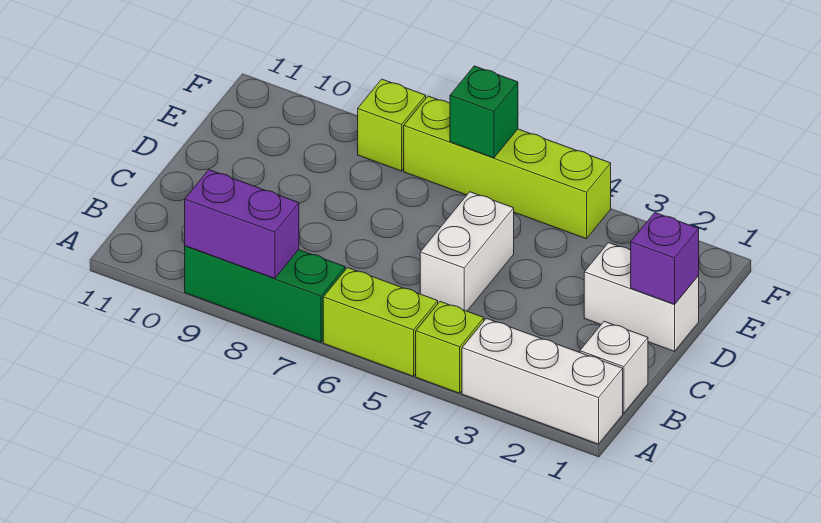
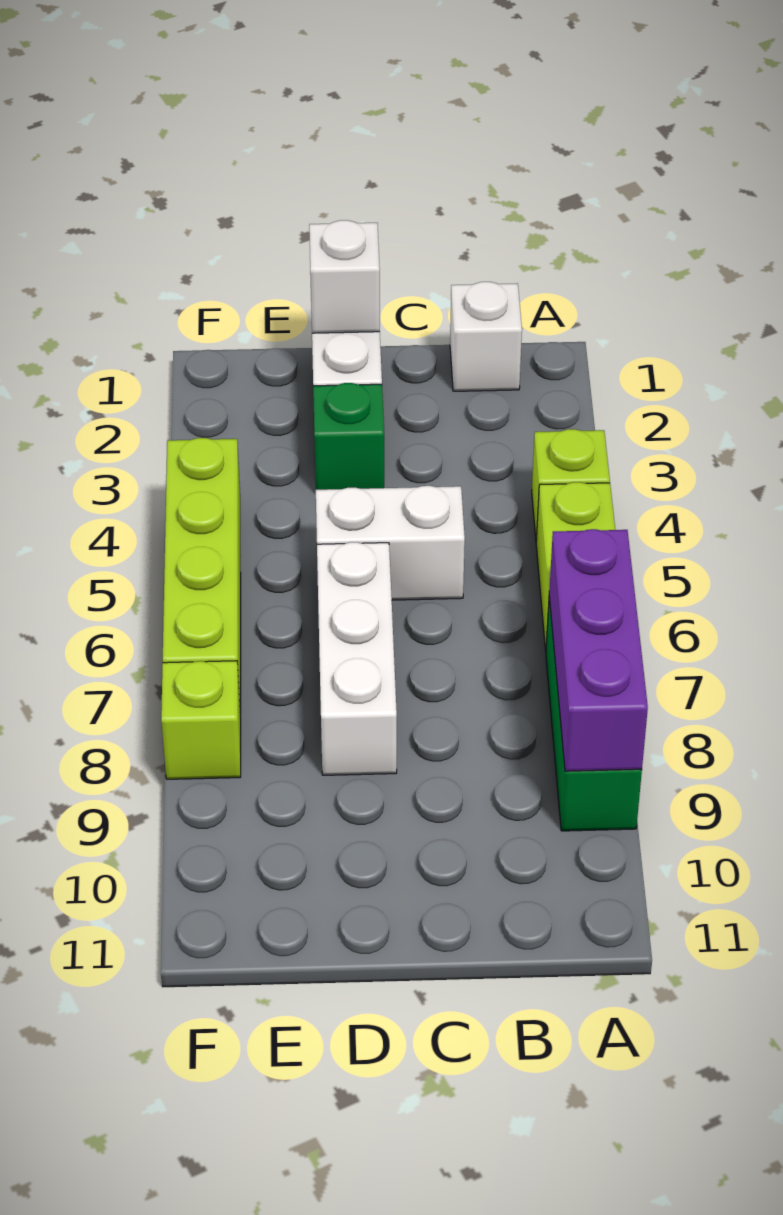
white 1x3 brick [462,318,623,444] -> white 1x3 brick moved to [317,542,397,775]
purple 1x2 brick [185,170,299,279] -> purple 1x3 brick [549,529,648,771]
purple 1x1 brick [631,213,699,304] -> white 1x1 brick [309,220,380,333]
green 1x1 brick [450,66,518,158] -> green 1x1 brick moved to [313,383,384,490]

